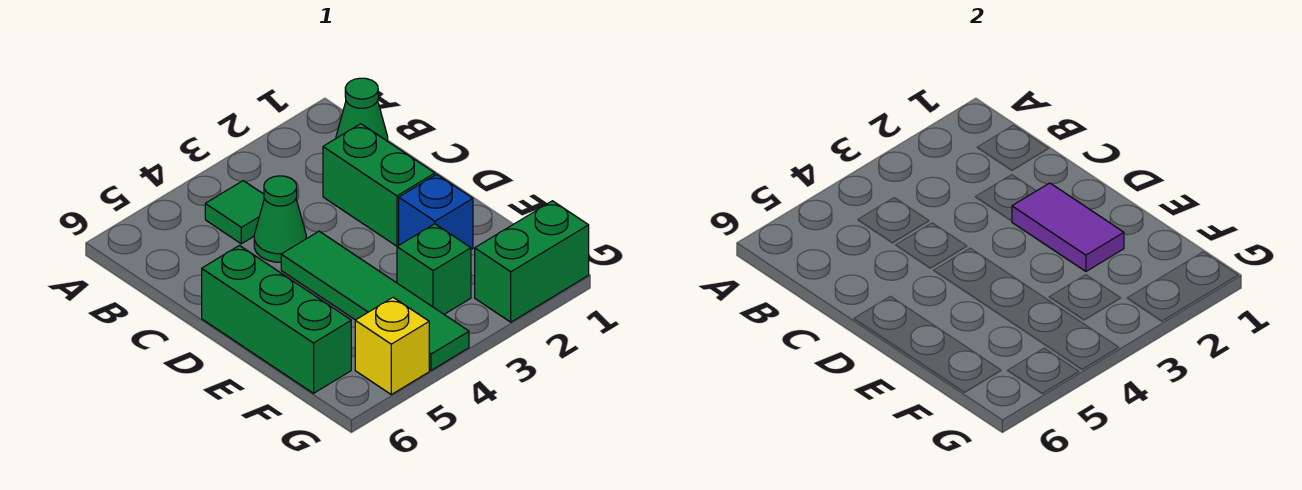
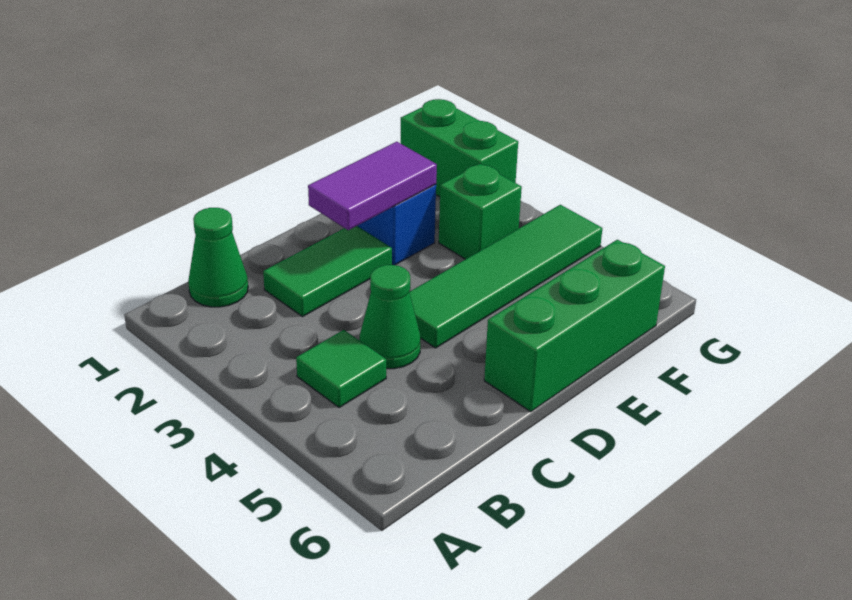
green 1x2 brick [323,124,435,246] -> green 1x2 tile [263,226,392,317]
yellow 1x1 brick [355,297,429,394] -> none

